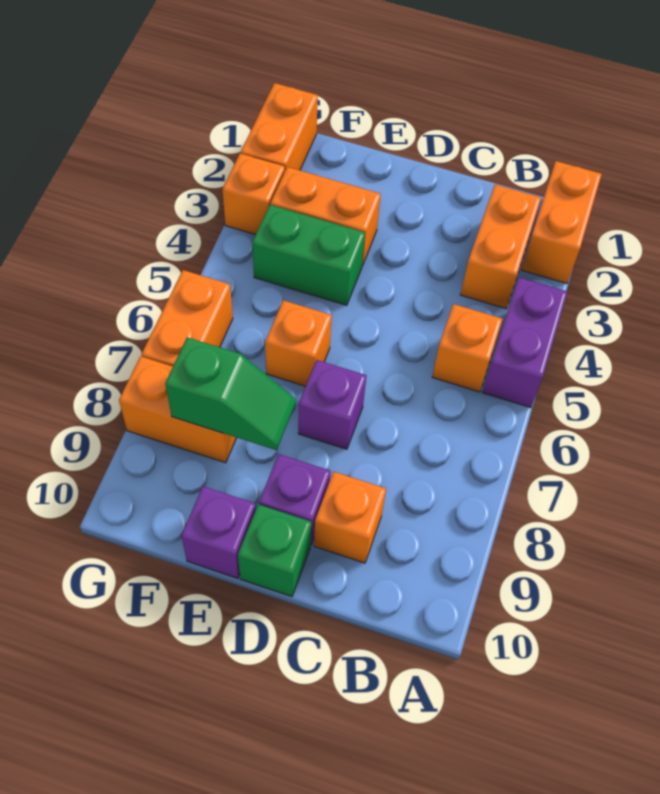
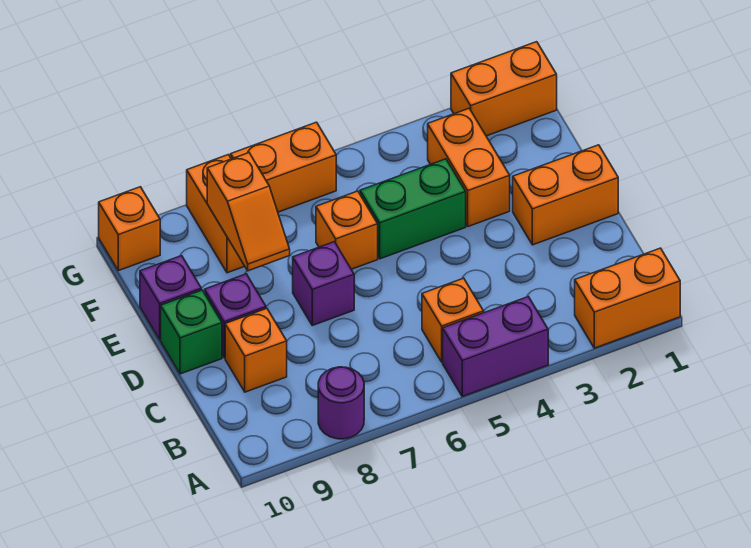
none -> purple 1x1 round brick [318,367,364,439]
orange 1x2 brick [461,185,541,309] -> orange 1x2 brick moved to [513,145,618,245]
green 1x2 brick [252,205,365,305] -> green 1x2 brick turned to [360,159,466,259]
green 1x2 slope [165,337,295,450] -> orange 1x2 slope [207,153,290,271]
orange 1x1 brick [222,153,285,235] -> orange 1x1 brick moved to [99,187,160,271]

